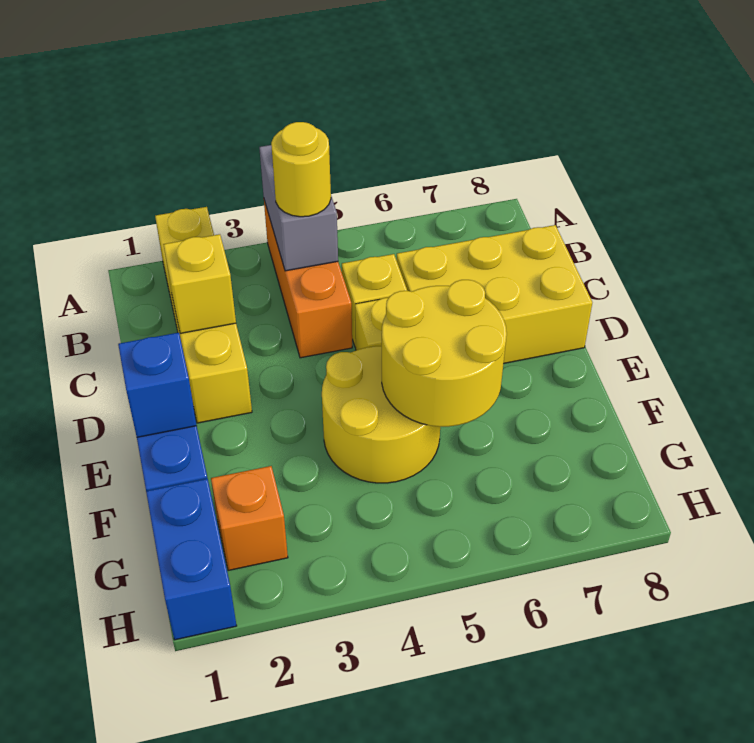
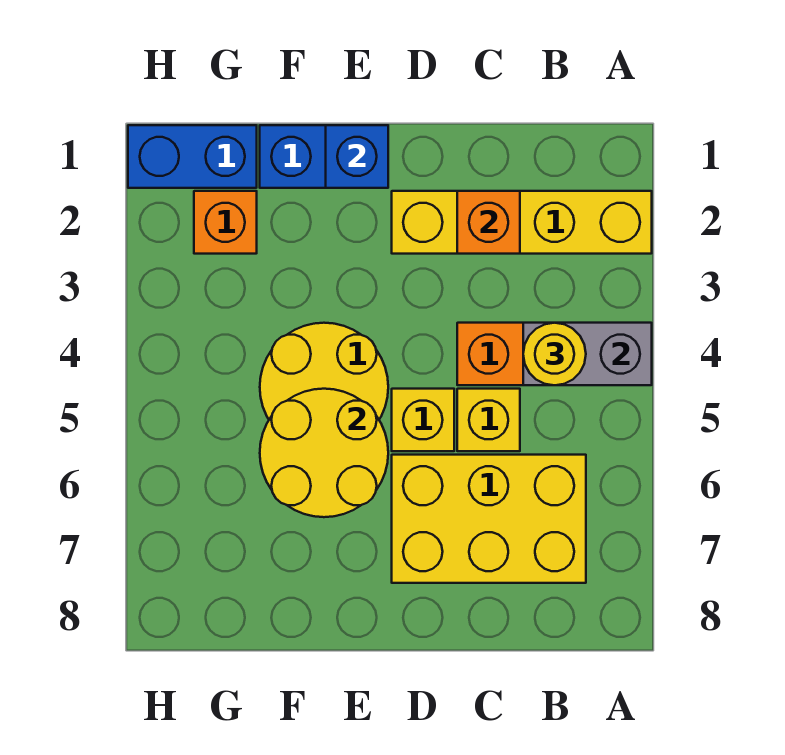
yellow 1x1 brick [163,234,236,333] -> orange 1x1 brick [457,191,520,254]
yellow 2x3 brick [397,225,592,363] -> yellow 2x3 brick turned to [392,455,586,583]

